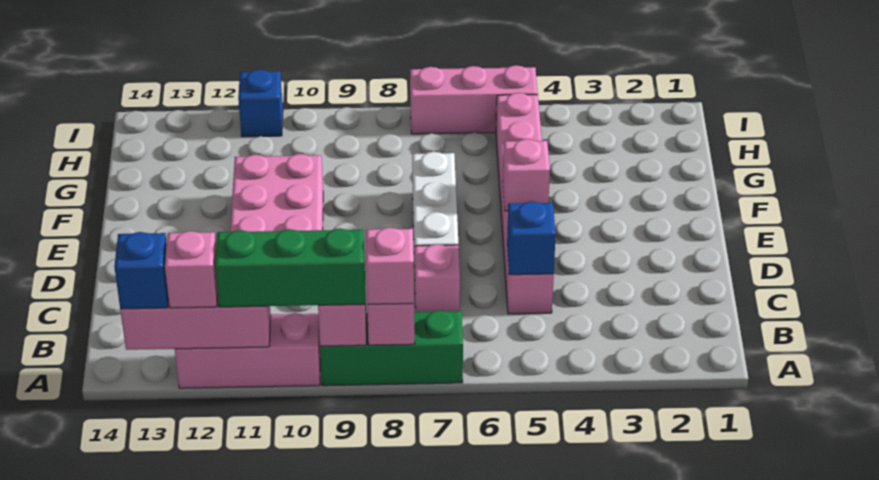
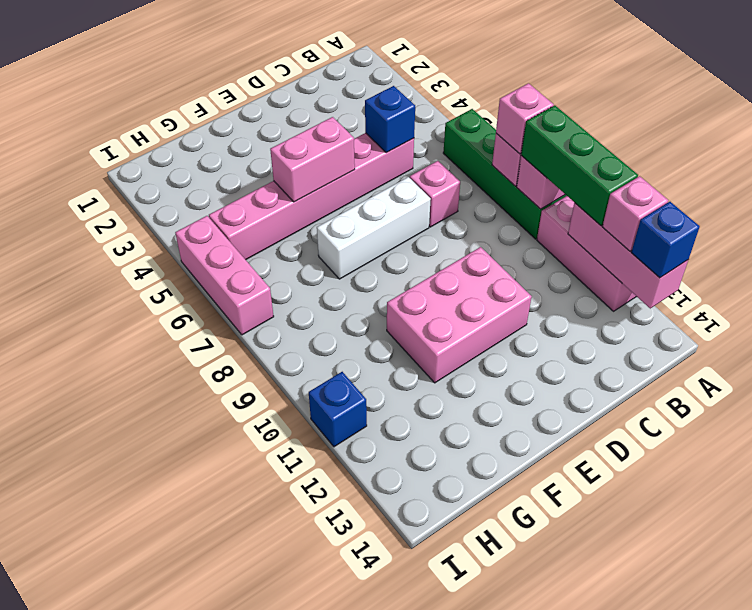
green 1x3 brick [320,310,463,386] -> green 1x4 brick [443,109,567,239]
pink 1x1 brick [503,139,550,211] -> pink 1x2 brick [270,117,355,202]

